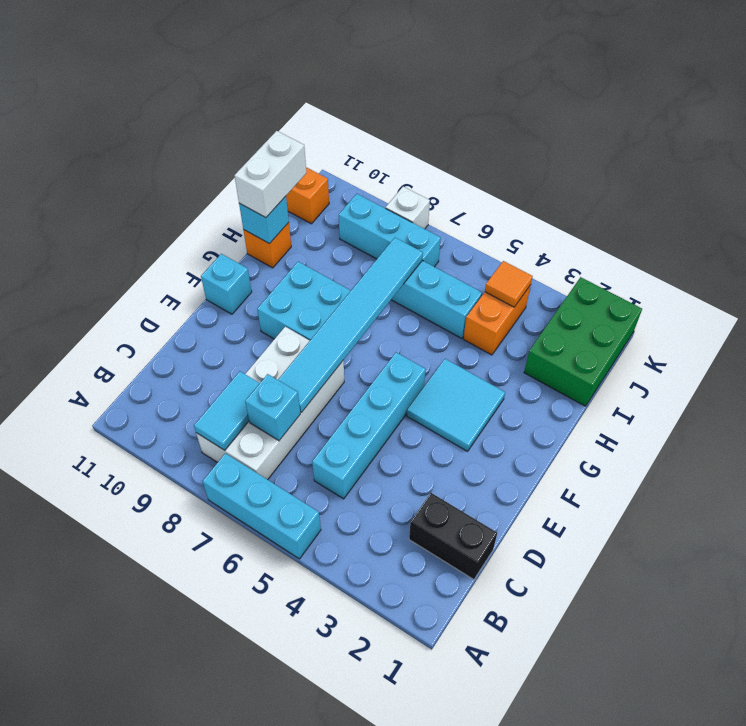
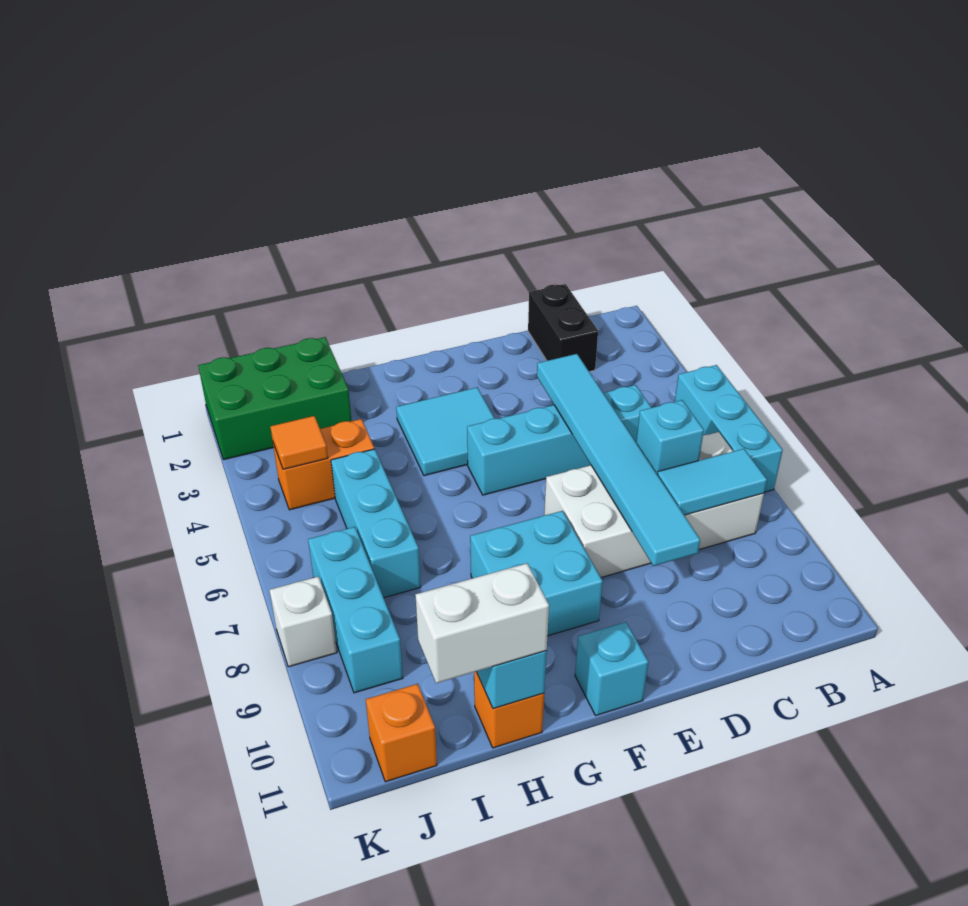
cyan 1x6 tile [278,238,423,412] -> cyan 1x6 tile turned to [537,354,700,566]

